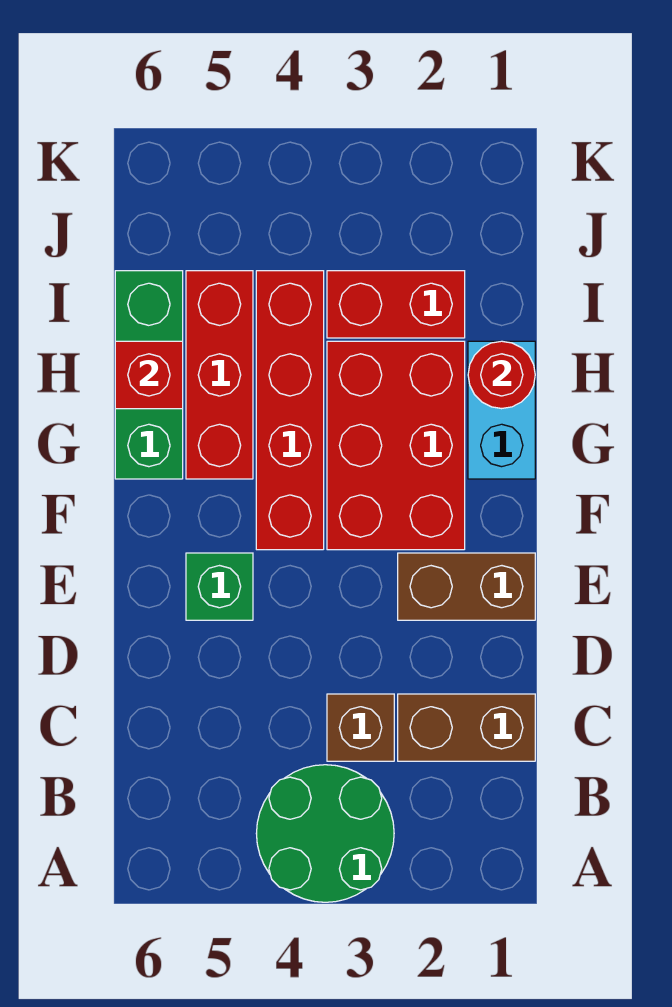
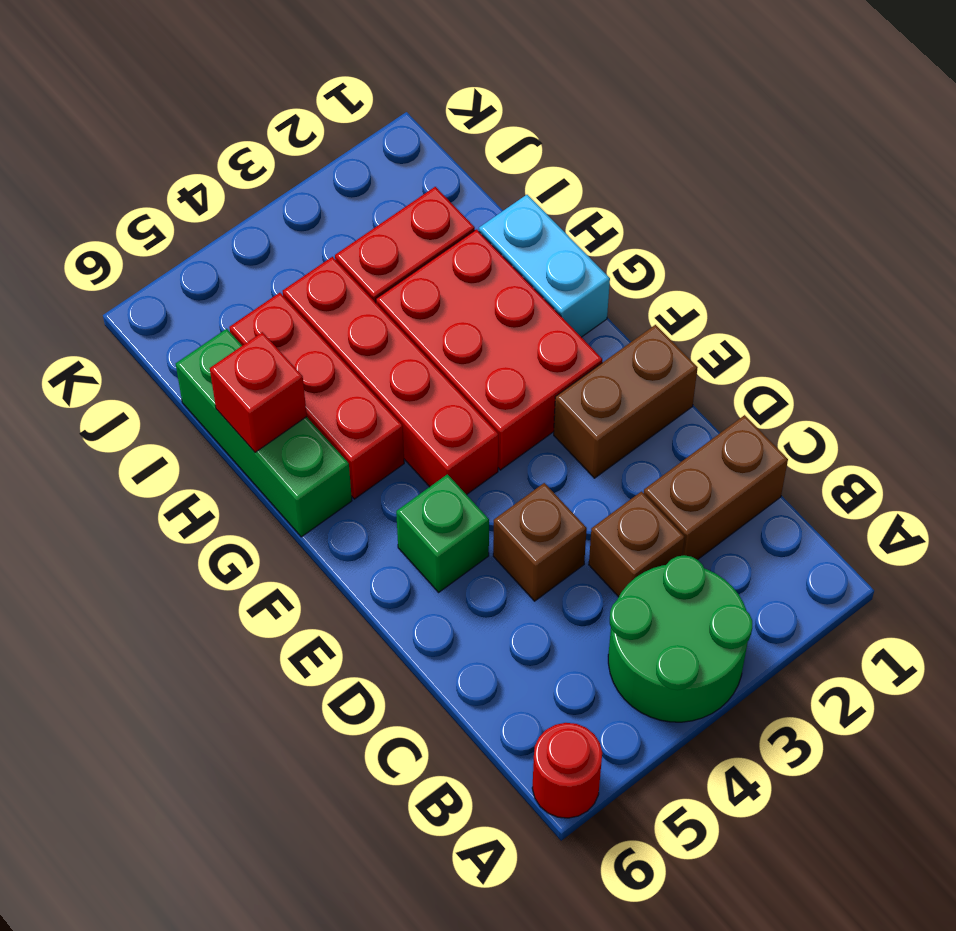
none -> brown 1x1 brick [493,483,587,601]
red 1x1 round brick [468,341,535,409] -> red 1x1 round brick moved to [532,723,602,818]

